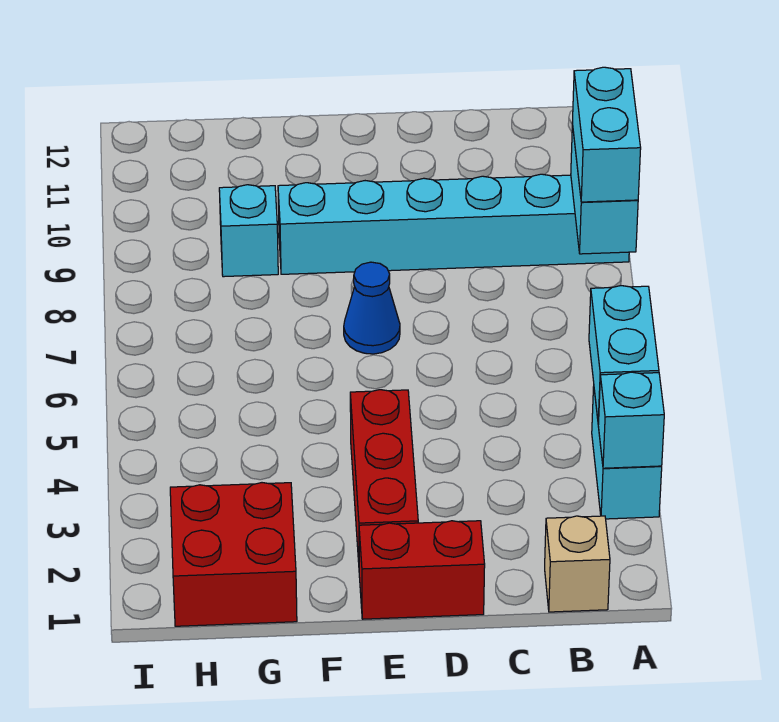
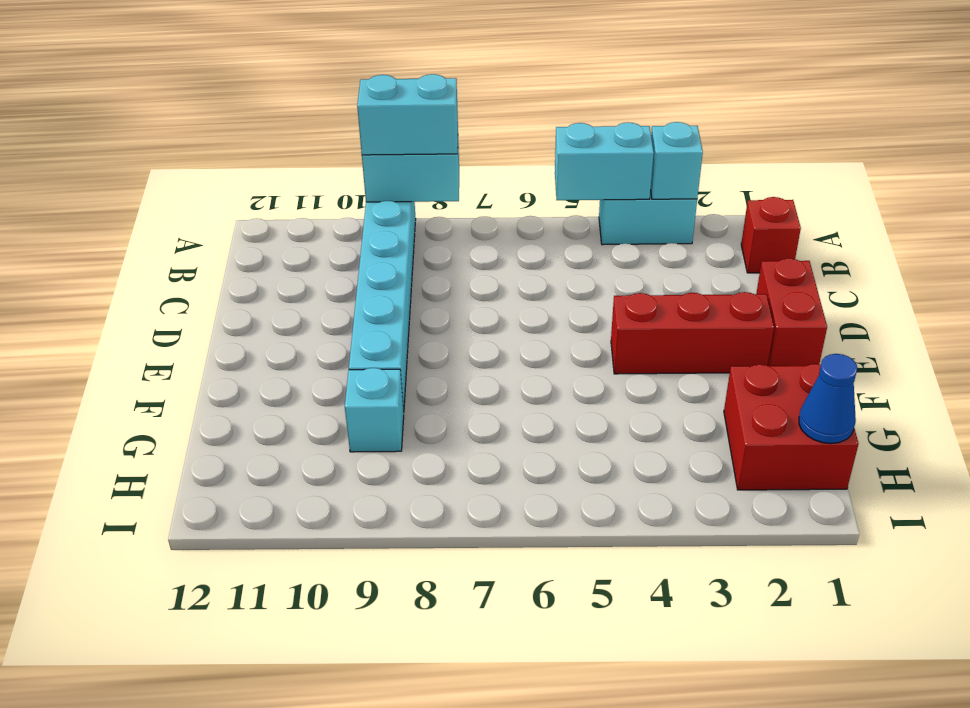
tan 1x1 brick [545,516,610,612] -> red 1x1 brick [741,197,801,273]
blue 1x1 cone [344,262,400,354] -> blue 1x1 cone moved to [799,354,857,444]

